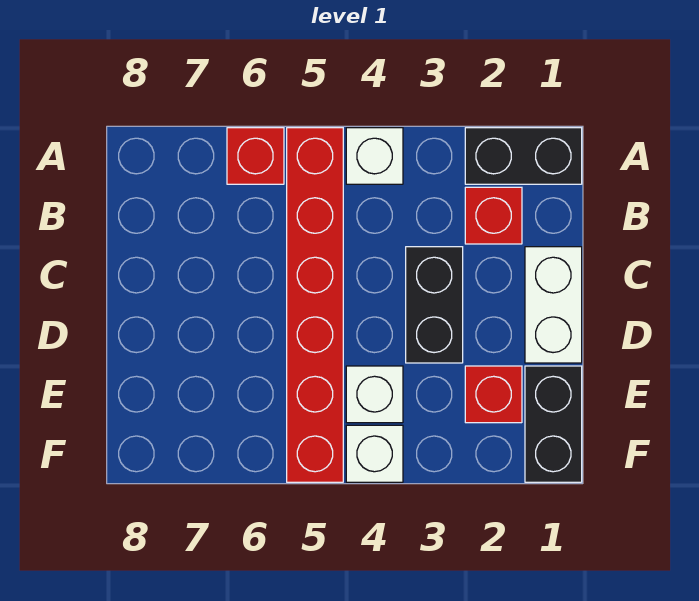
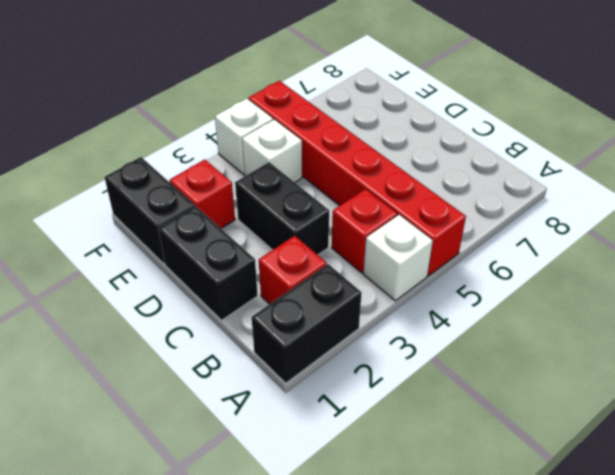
red 1x1 brick [227,128,284,184] -> red 1x1 brick moved to [332,189,397,273]
white 1x2 brick [525,247,582,363] -> black 1x2 brick [159,206,258,320]

